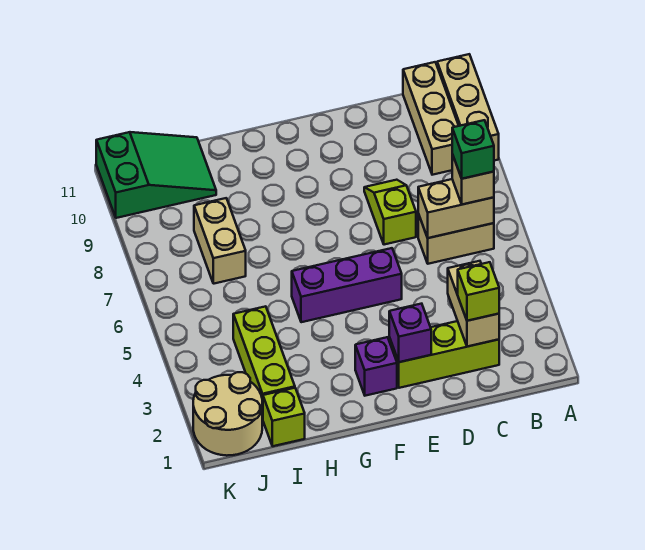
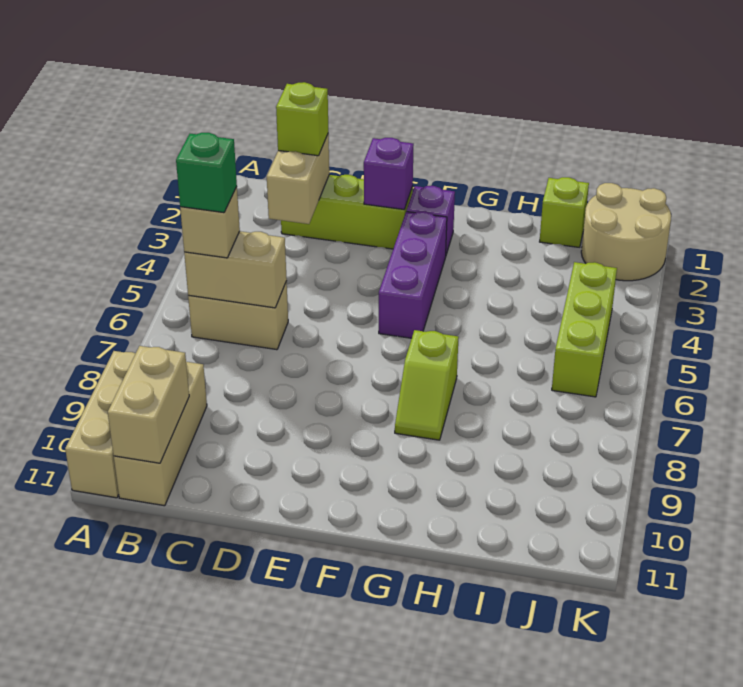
lime 1x2 slope [364,180,416,245] -> lime 1x2 slope moved to [395,330,459,440]
purple 1x3 brick [292,248,402,322] -> purple 1x3 brick turned to [379,211,447,338]
lime 1x3 brick [233,306,295,419] -> lime 1x3 brick moved to [552,262,617,397]
tan 1x2 brick [194,198,246,284] -> tan 1x2 brick moved to [108,346,189,463]
green 2x3 slope [96,132,216,218] -> none

